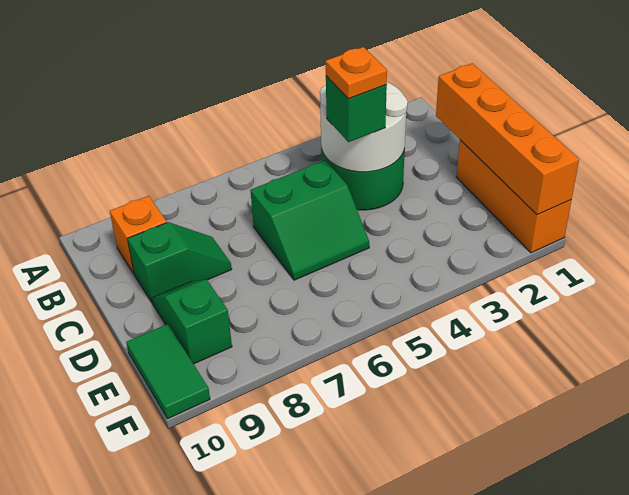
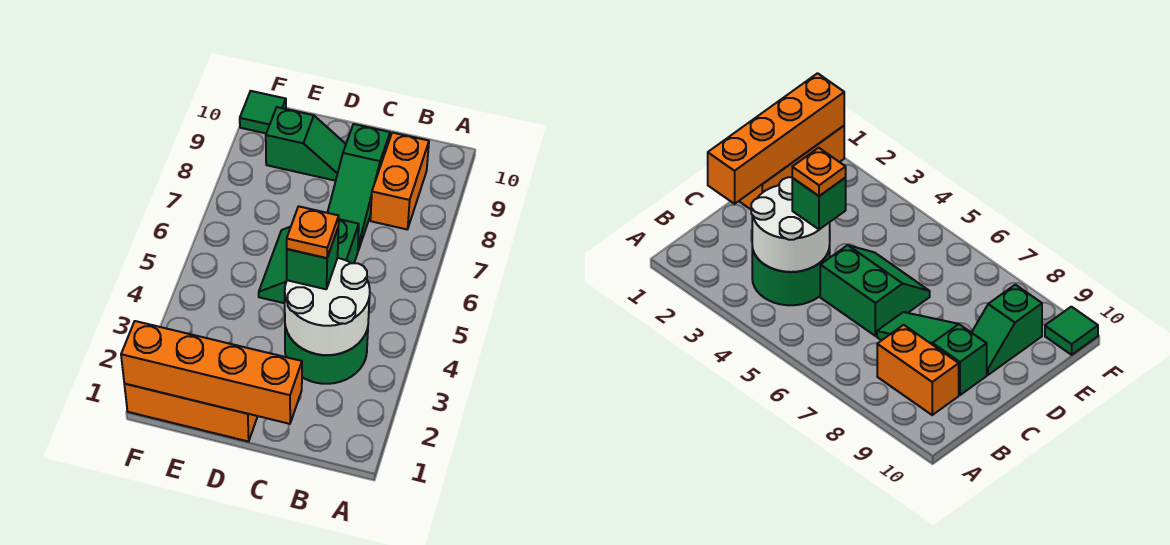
orange 1x1 brick [110,196,167,274] -> orange 1x2 brick [371,133,429,229]
green 1x2 slope [127,222,232,303] -> green 1x3 slope [328,124,390,250]
green 1x2 tile [126,324,210,419] -> green 1x1 tile [240,91,286,133]

